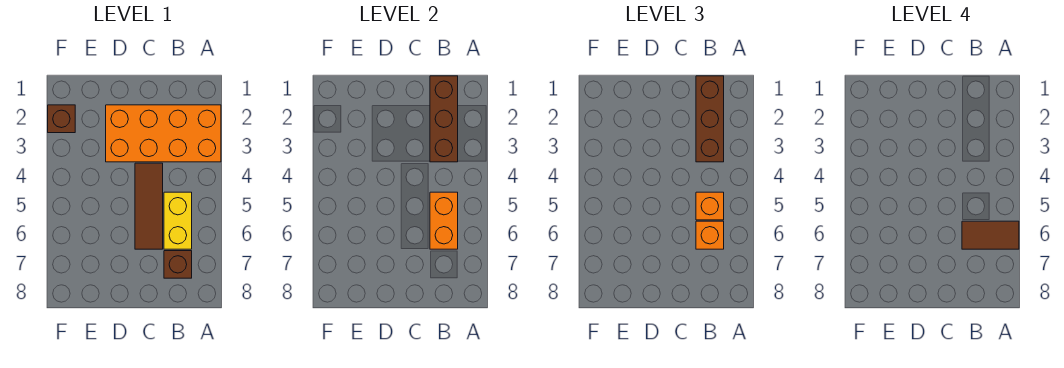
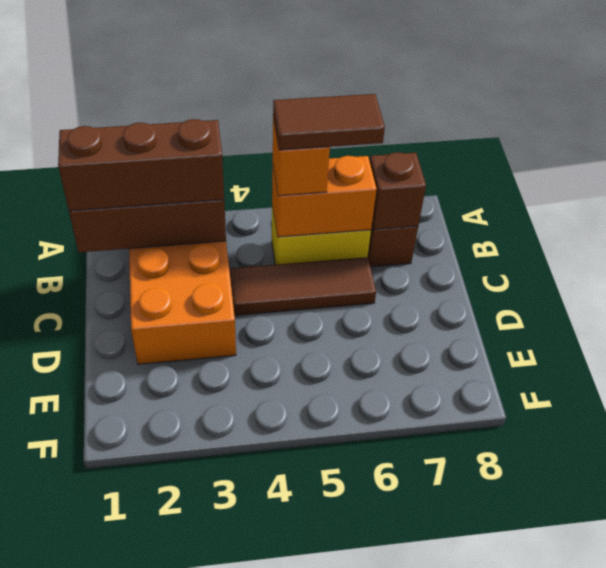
brown 1x2 tile [962,221,1019,249] -> brown 1x2 tile turned to [273,94,385,150]
orange 1x1 brick [696,221,724,249] -> none
brown 1x1 brick [48,105,75,133] -> brown 1x1 brick moved to [370,152,426,230]

